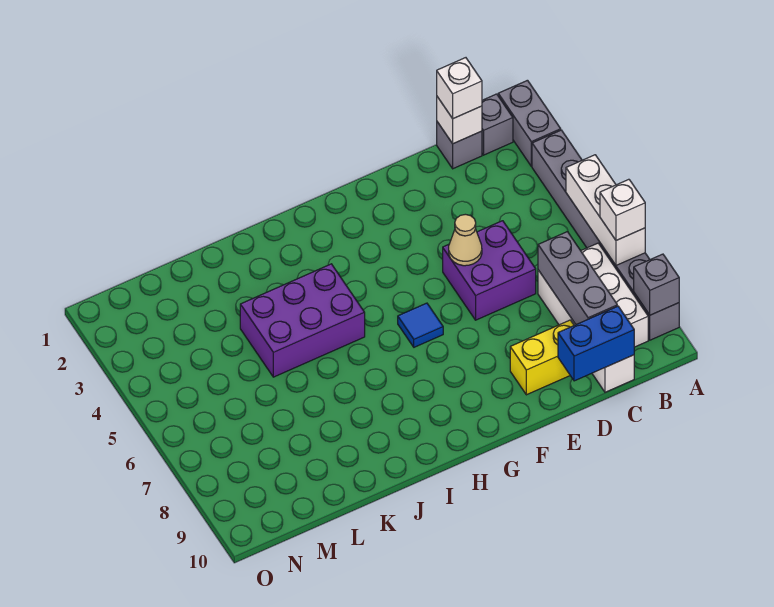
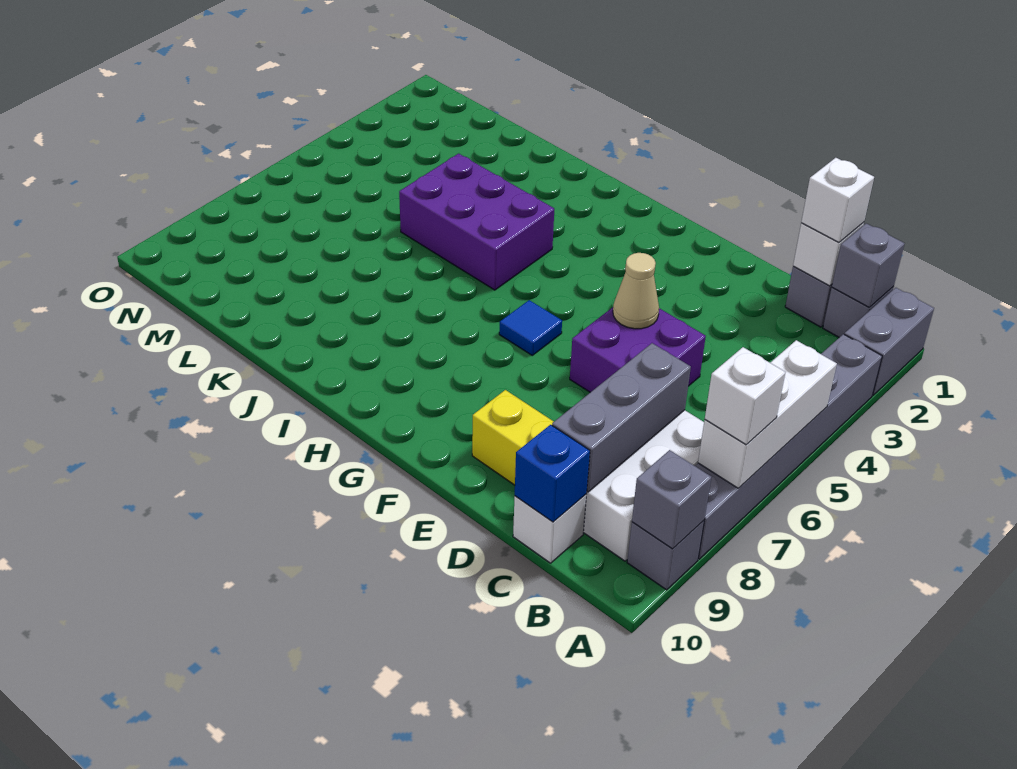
none -> grey 1x1 brick [832,223,905,307]
blue 1x2 brick [558,306,634,381] -> blue 1x1 brick [515,425,590,522]

